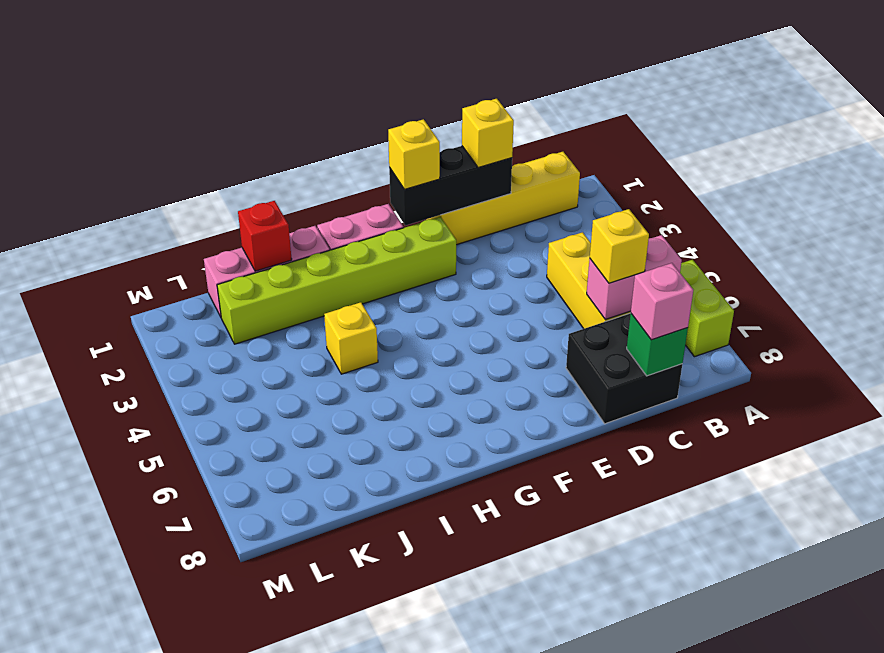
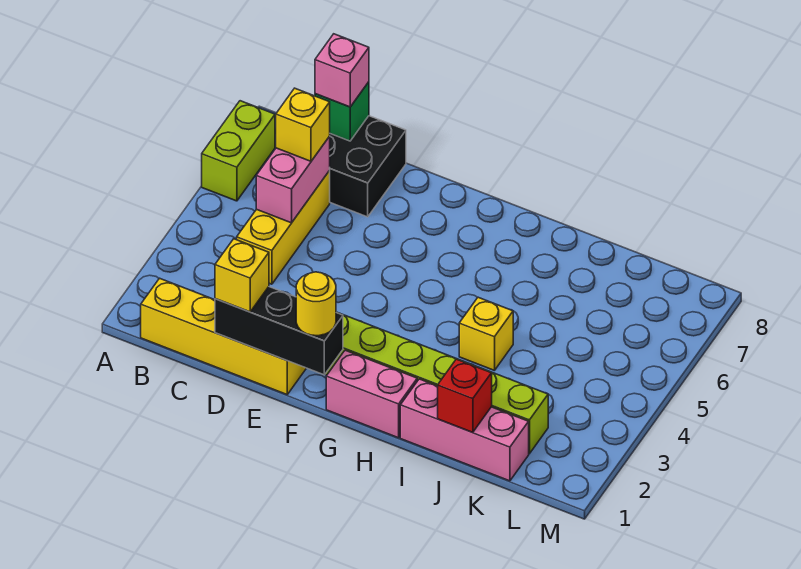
pink 1x2 brick [587,235,682,319] -> pink 1x2 brick turned to [256,136,330,223]
yellow 1x1 brick [388,119,440,190] -> yellow 1x1 round brick [296,272,336,336]

